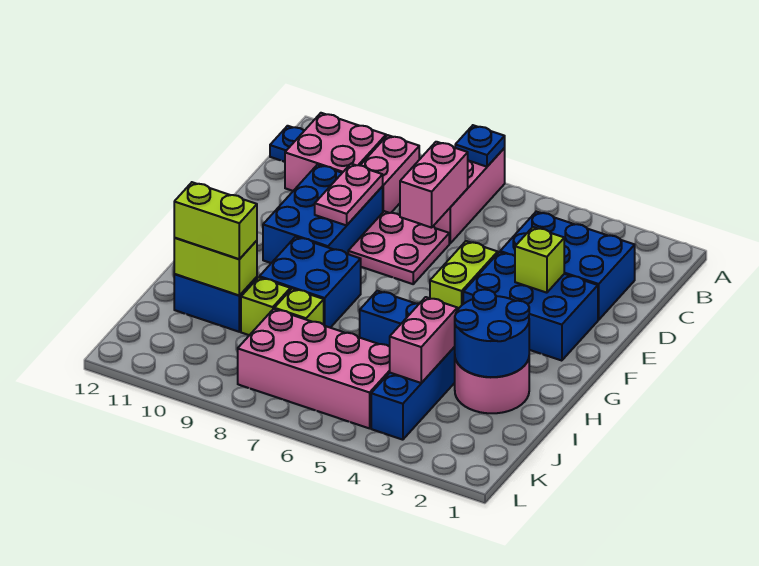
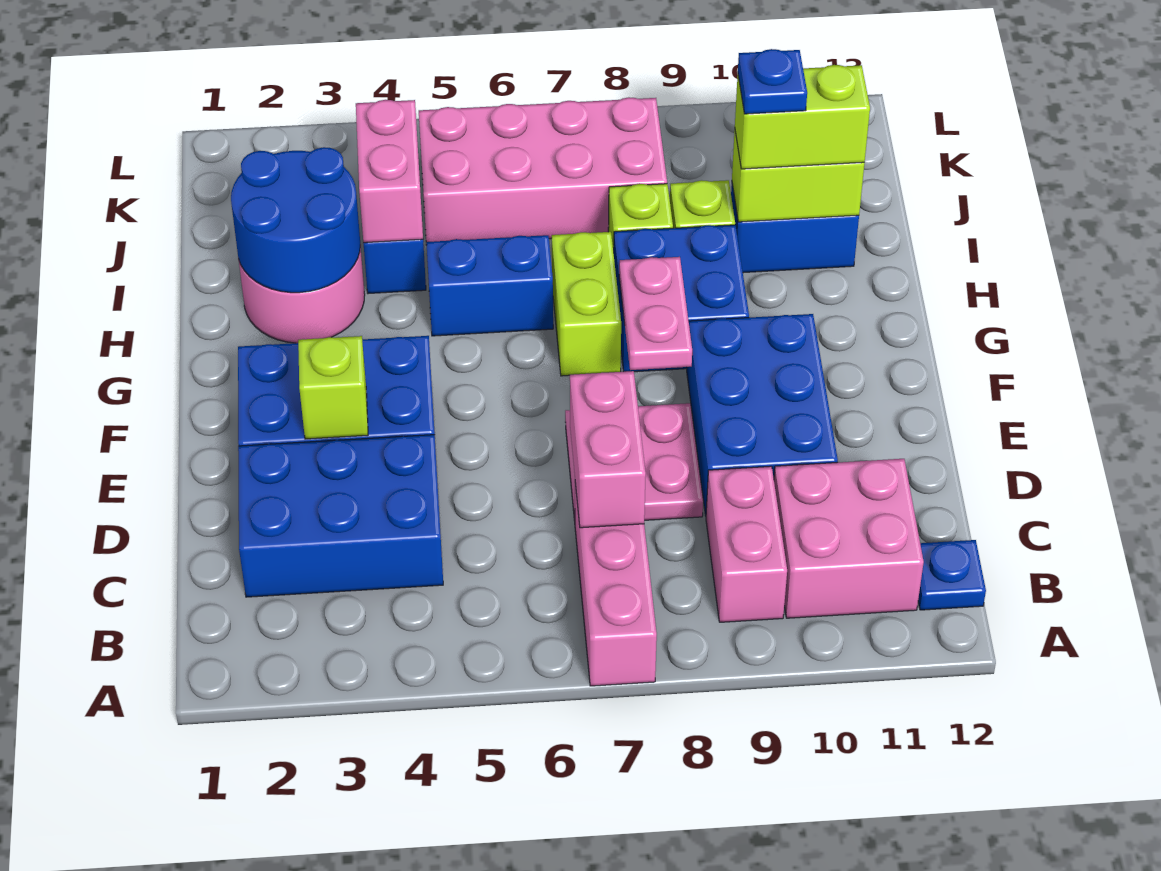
blue 1x1 plate [455,125,505,167] -> blue 1x1 plate moved to [738,49,807,114]
pink 1x2 plate [315,164,383,225] -> pink 1x2 plate moved to [619,257,692,370]
lime 1x2 brick [430,241,498,310] -> lime 1x2 brick moved to [552,232,621,376]

